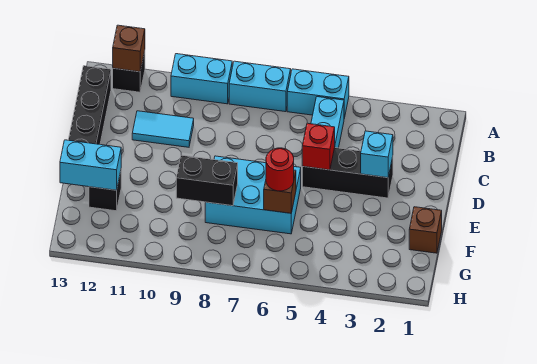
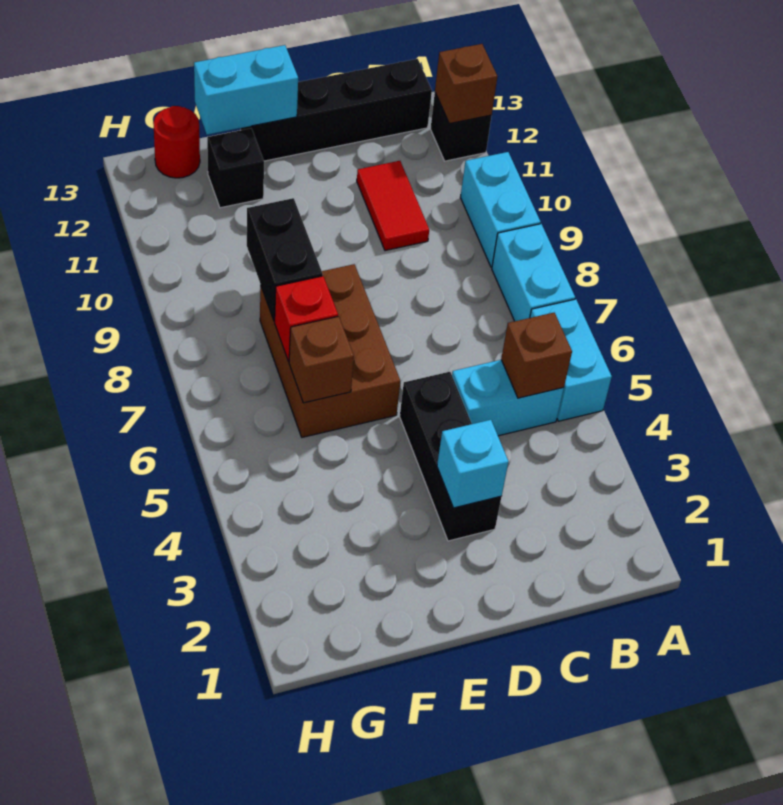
cyan 1x2 tile [132,111,194,147] -> red 1x2 tile [357,161,429,251]
red 1x1 brick [302,123,335,170] -> red 1x1 brick moved to [275,276,338,362]
cyan 2x3 brick [205,156,301,234] -> brown 2x3 brick [260,264,401,437]
brown 1x1 brick [409,207,442,253] -> brown 1x1 brick moved to [501,313,572,398]
red 1x1 round brick [266,148,294,191] -> red 1x1 round brick moved to [153,106,200,178]
cyan 1x2 brick [60,140,121,190] -> cyan 1x2 brick turned to [194,45,298,135]

